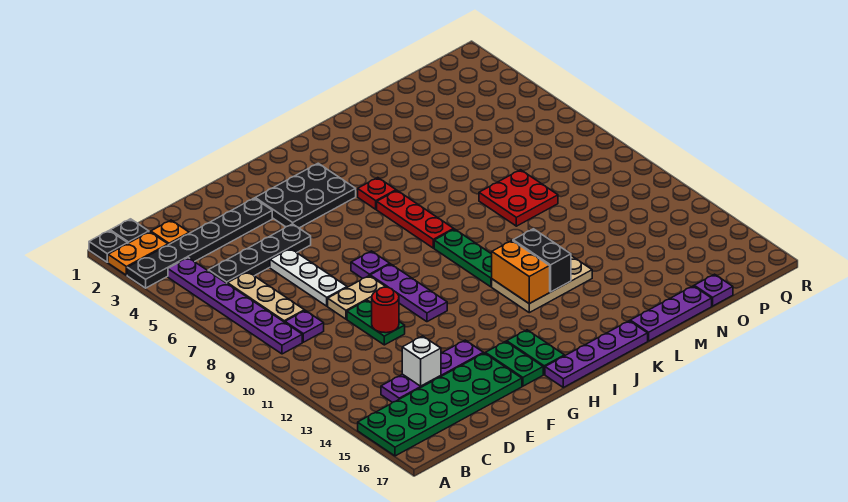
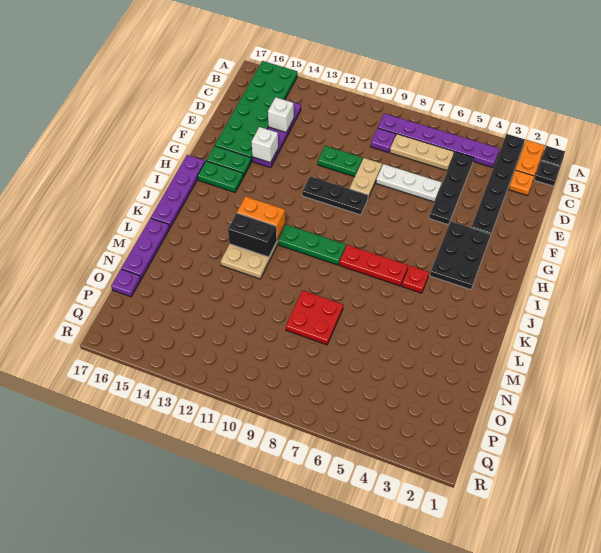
red 1x1 round brick [372,287,399,333] -> none
none -> white 1x1 brick [251,127,278,163]
purple 1x1 plate [351,251,390,279] -> none
purple 1x3 plate [370,264,447,322] -> black 1x3 plate [302,176,368,215]

